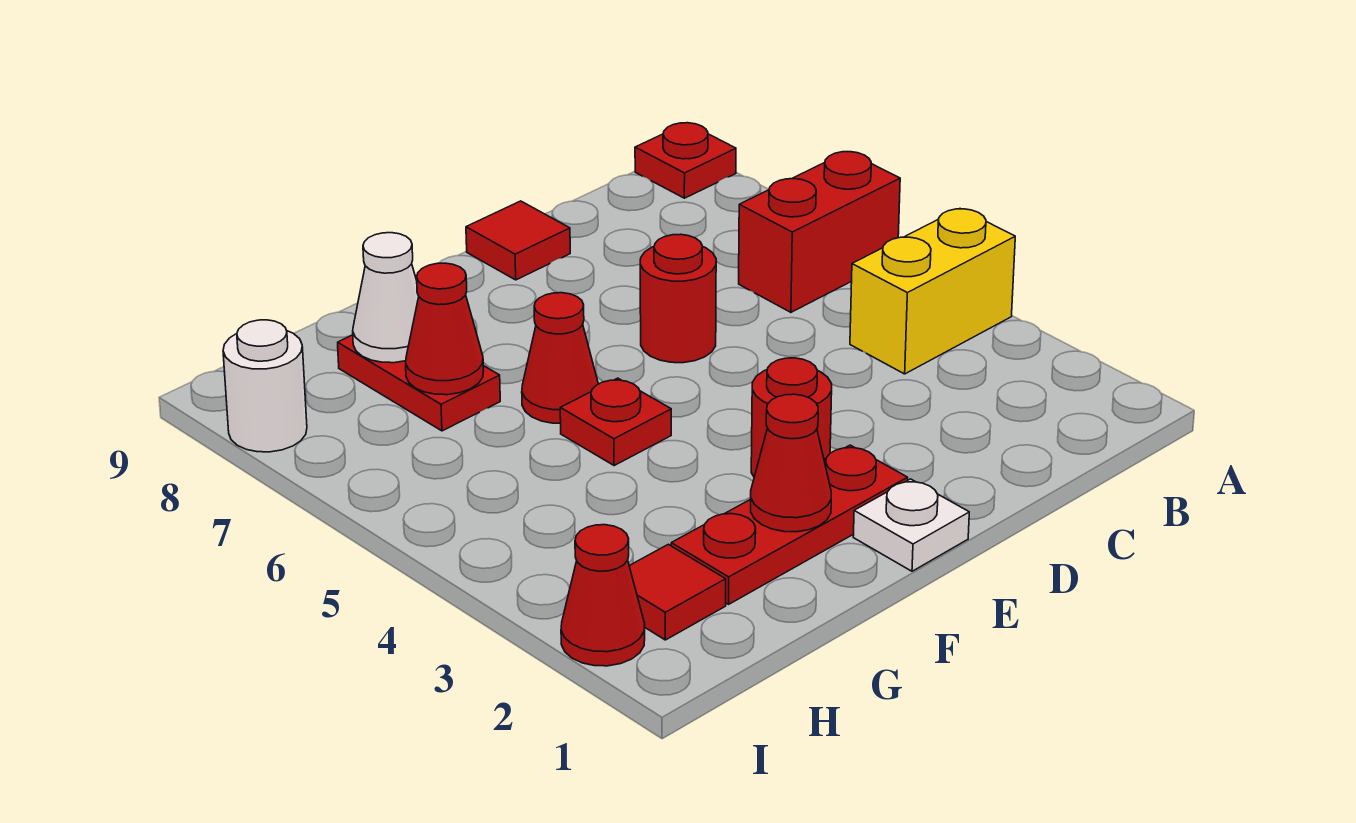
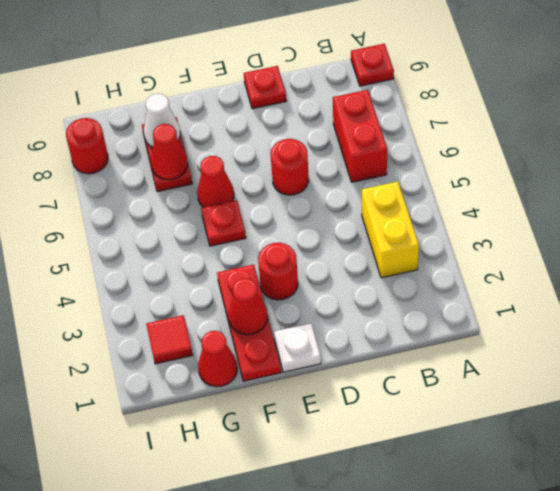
yellow 1x2 brick [850,209,1015,374] -> yellow 1x2 brick turned to [362,182,419,278]
red 1x2 brick [739,152,900,312] -> red 1x2 brick turned to [333,90,387,182]
red 1x1 tile [466,201,570,280] -> red 1x1 plate [244,66,286,109]
red 1x3 plate [671,445,908,604] -> red 1x3 plate turned to [217,265,281,381]
red 1x1 cone [561,525,645,666] -> red 1x1 cone moved to [198,331,237,387]
white 1x1 round brick [223,320,307,452] -> red 1x1 round brick [66,118,108,174]

